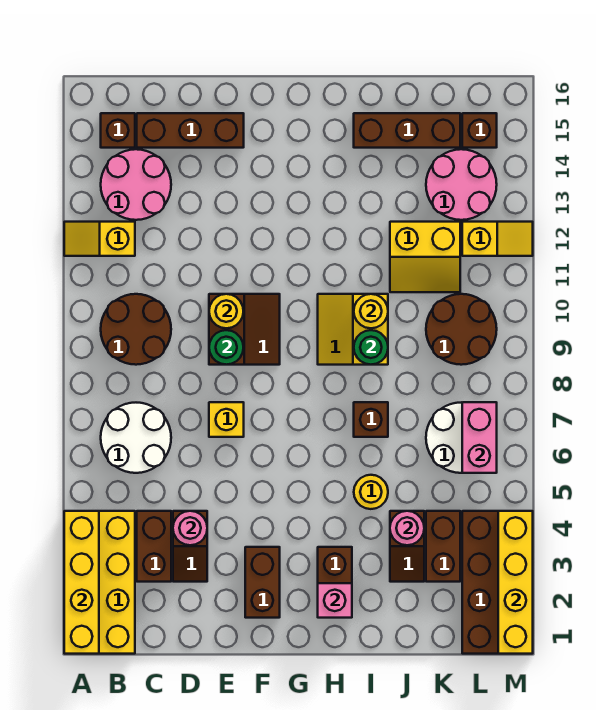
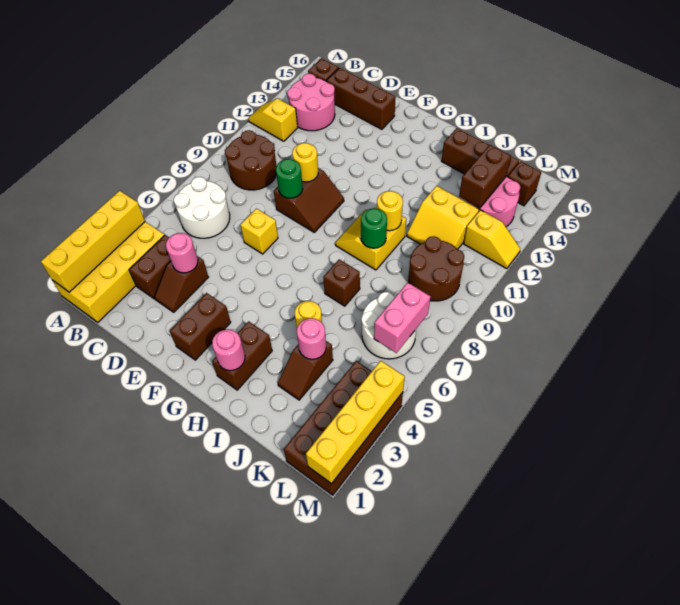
pink 1x1 brick [318,583,352,618] -> pink 1x1 round brick [212,329,245,371]
brown 1x2 brick [426,511,460,582] -> brown 1x2 brick moved to [459,145,511,208]

